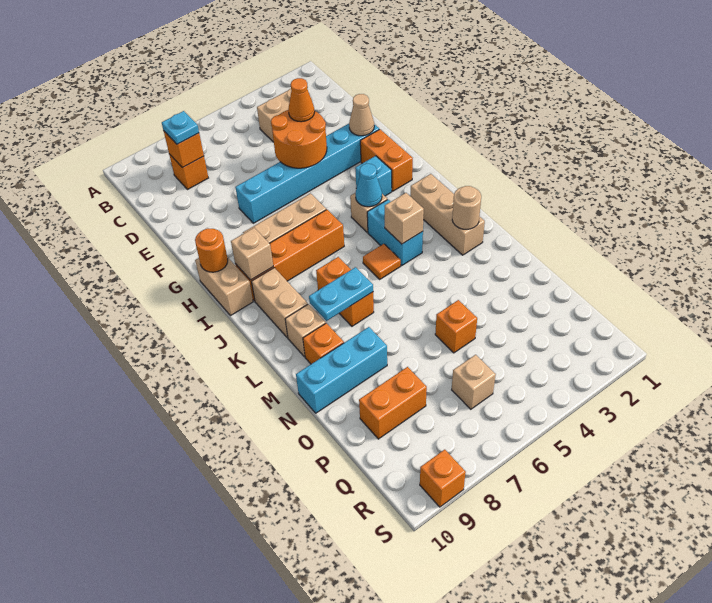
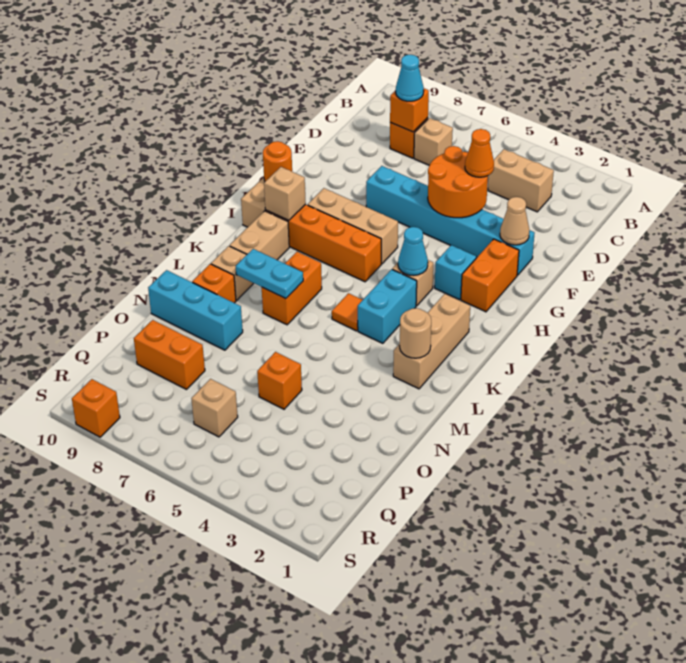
cyan 1x1 plate [162,111,199,144] -> cyan 1x1 cone [396,55,424,101]
tan 1x1 brick [385,193,424,244] -> tan 1x1 brick moved to [414,118,453,165]

